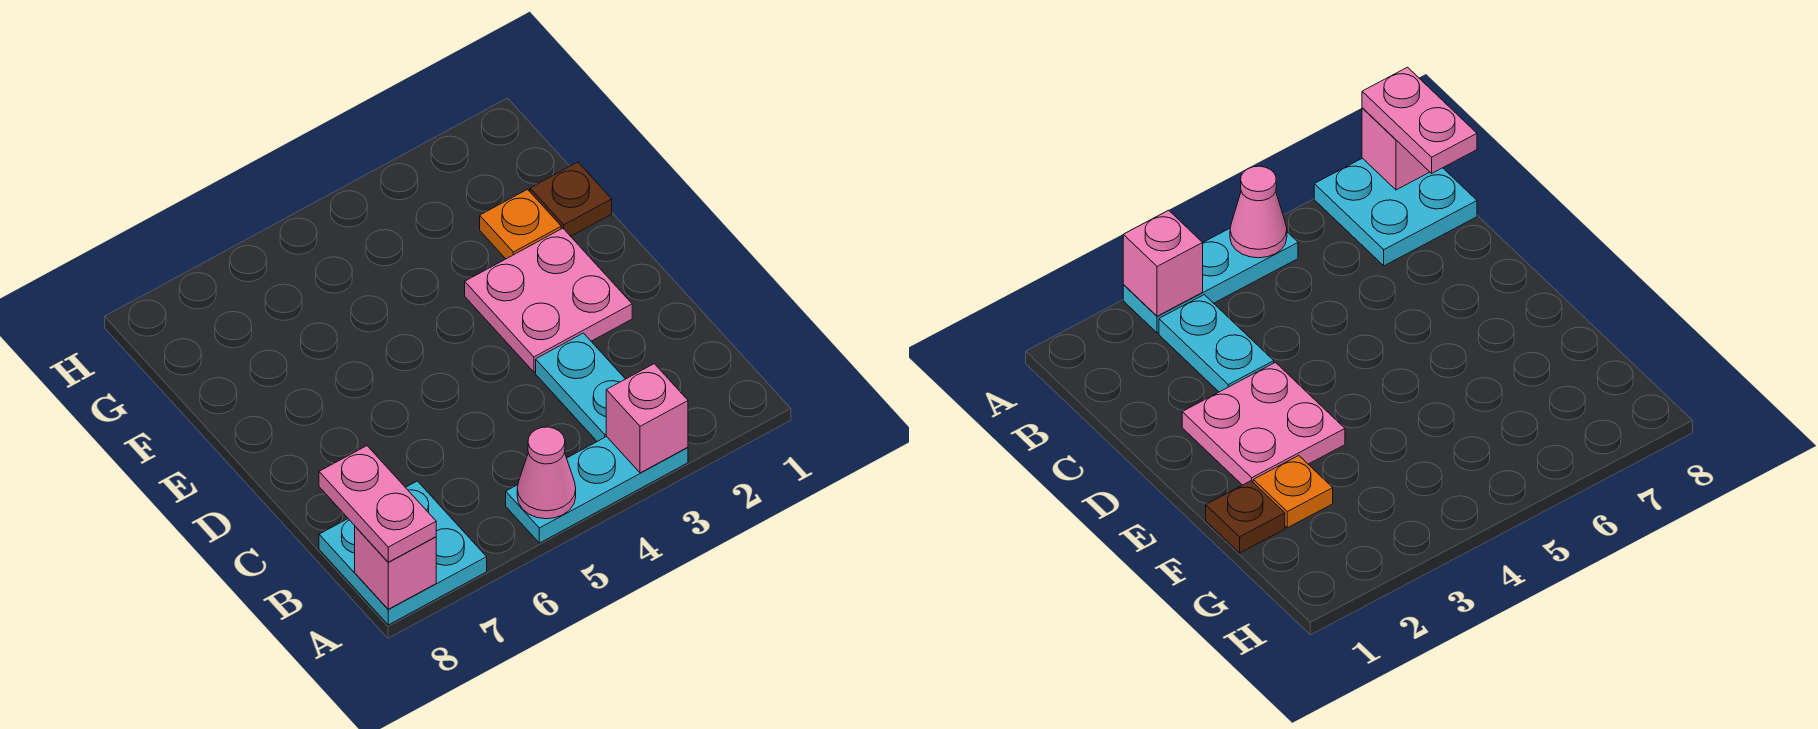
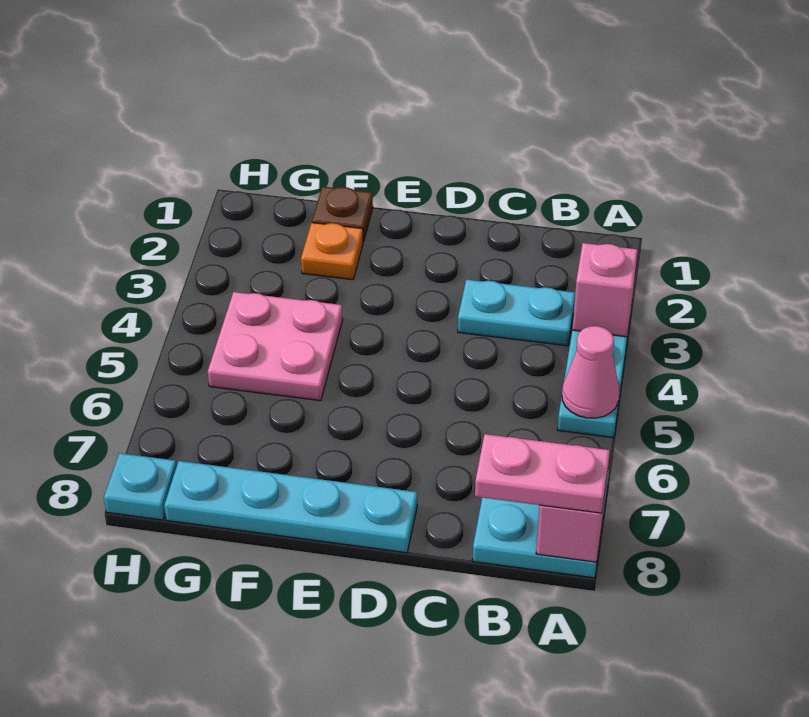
pink 2x2 plate [465,228,632,372] -> pink 2x2 plate moved to [208,292,343,401]
none -> cyan 1x4 plate [164,461,417,553]
none -> cyan 1x1 plate [104,453,176,520]

